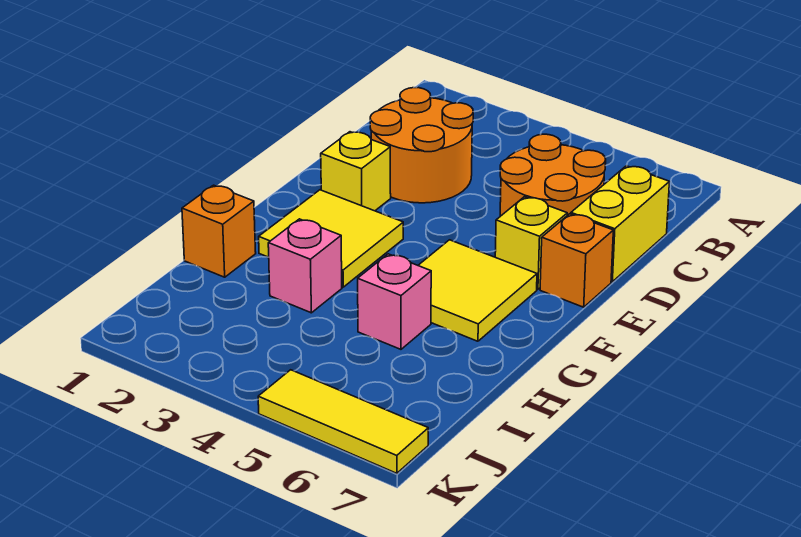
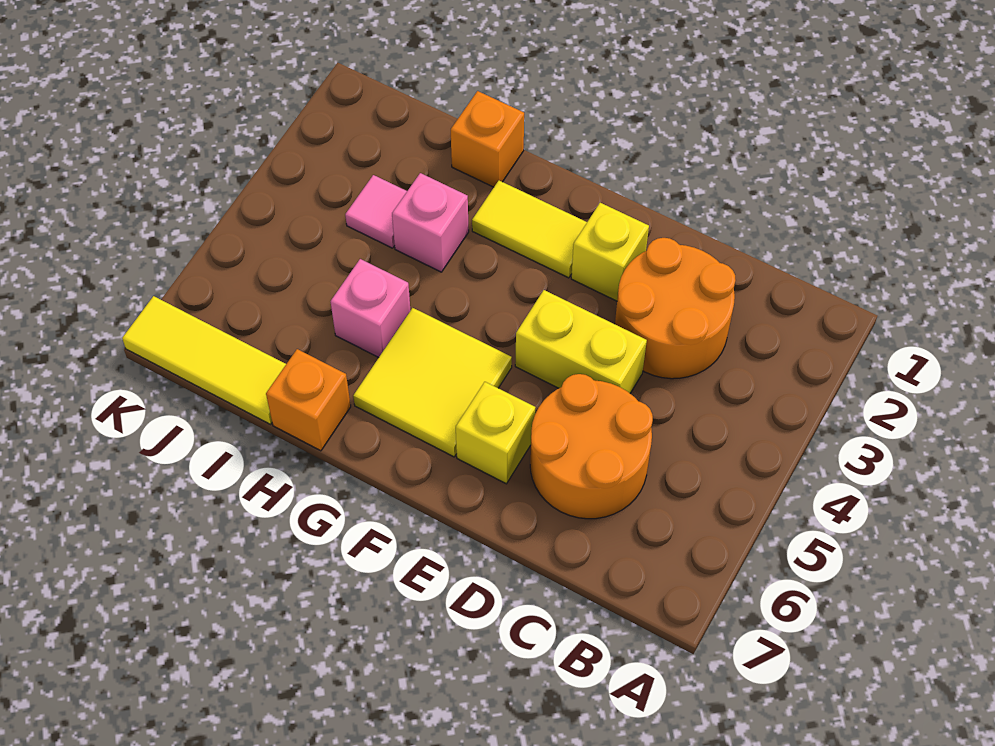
yellow 1x2 brick [571,166,669,282] -> yellow 1x2 brick moved to [515,290,647,393]
orange 1x1 brick [540,214,613,307] -> orange 1x1 brick moved to [266,349,351,451]
yellow 2x2 tile [259,190,403,287] -> yellow 1x2 tile [472,181,587,278]
none -> pink 1x1 tile [345,175,407,248]
yellow 1x3 tile [258,370,428,473] -> yellow 1x3 tile turned to [122,296,286,424]

